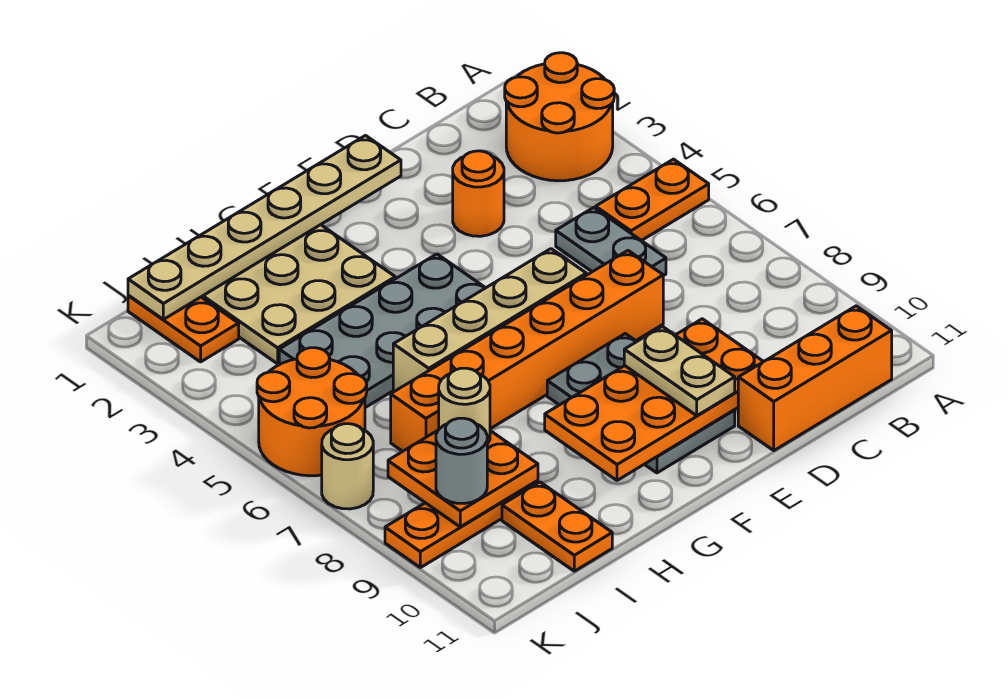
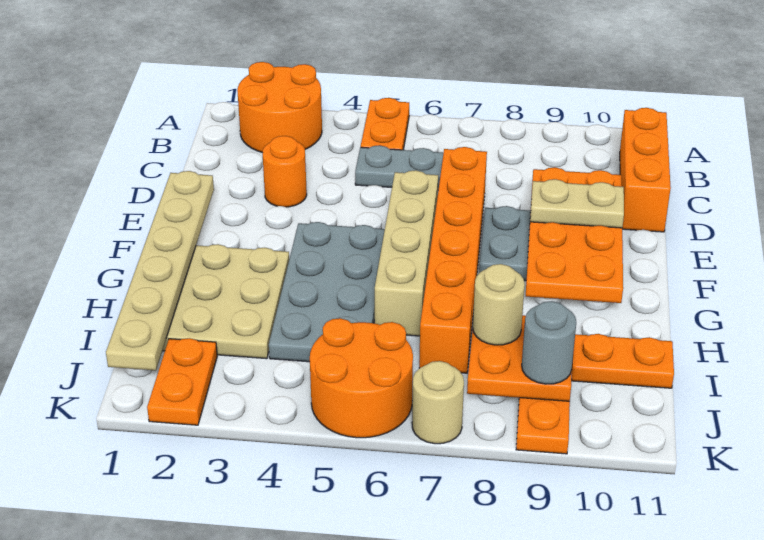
orange 1x2 plate [128,295,239,362] -> orange 1x2 plate turned to [147,338,217,425]

